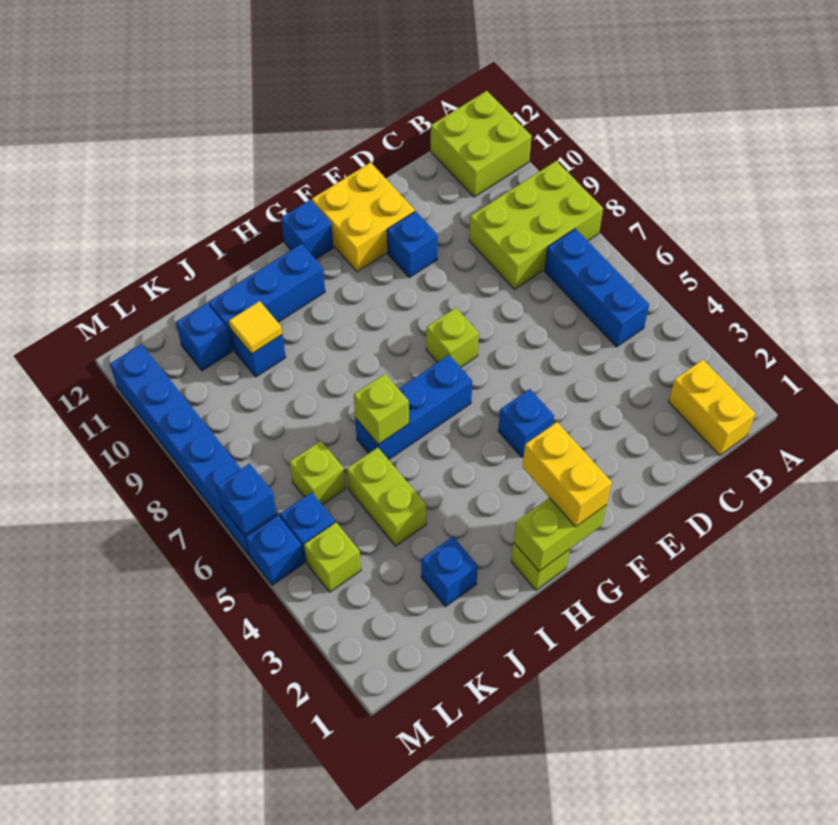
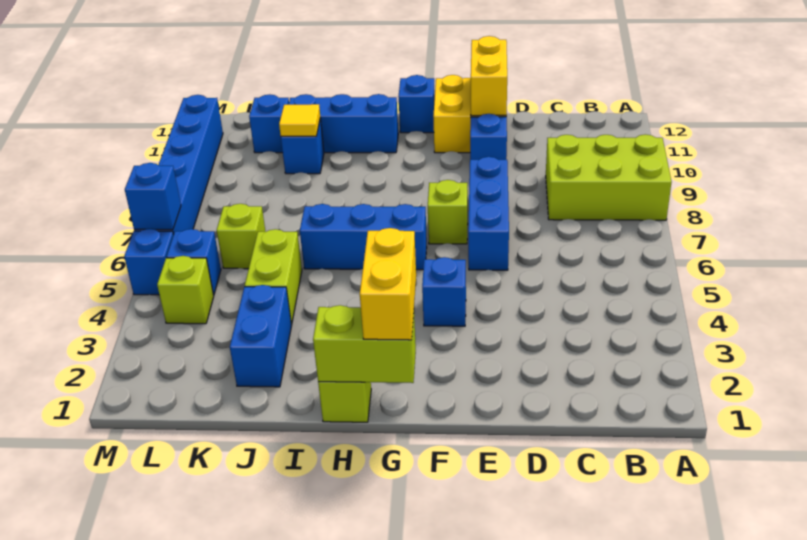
lime 2x2 brick [431,91,532,197] -> none
yellow 1x2 brick [669,360,756,456] -> yellow 1x2 brick moved to [471,36,507,116]
blue 1x3 brick [545,229,649,347] -> blue 1x3 brick moved to [468,157,509,270]
lime 1x1 brick [354,374,409,444] -> none
blue 1x1 brick [421,537,478,607] -> blue 1x2 brick [230,285,291,387]

